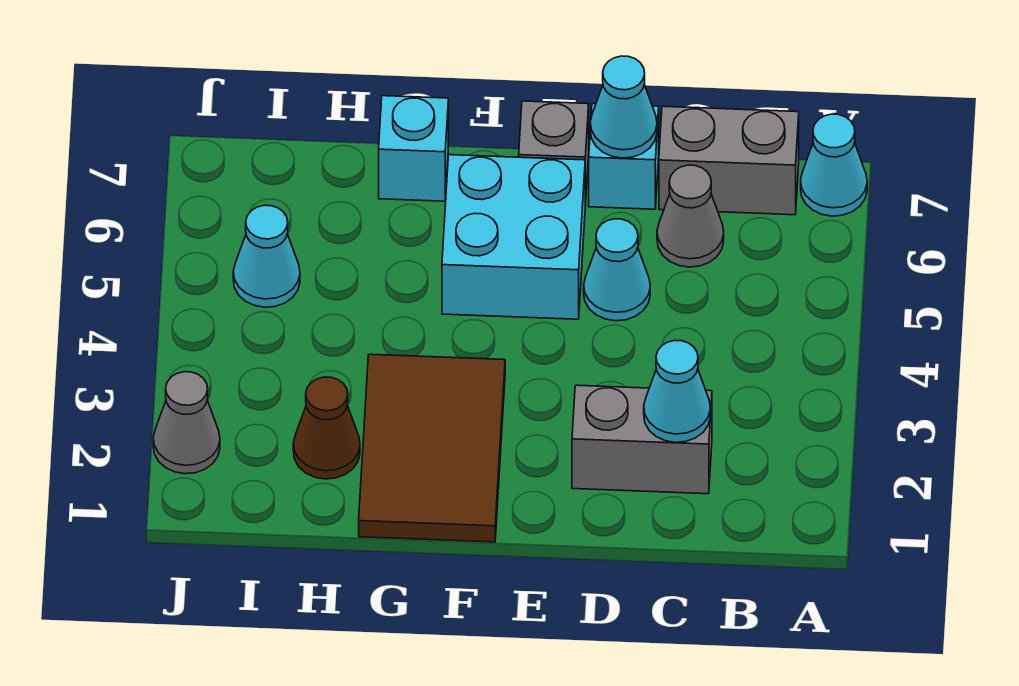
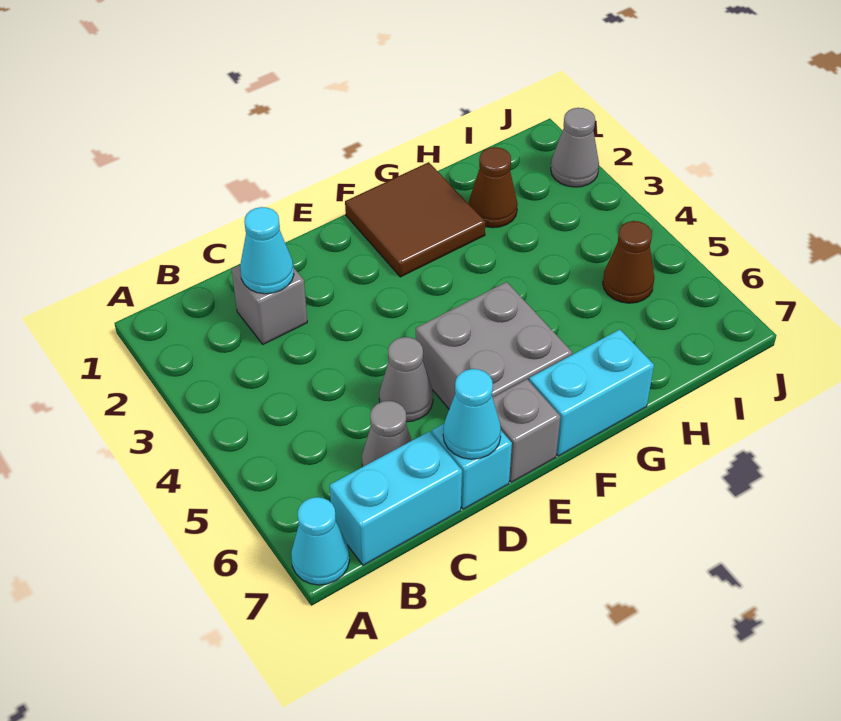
grey 1x2 brick [659,106,799,215] -> cyan 1x2 brick [330,431,462,565]
grey 1x2 brick [572,385,712,494] -> grey 1x1 brick [231,265,307,344]
cyan 1x1 cone [584,219,650,321] -> grey 1x1 cone [379,337,433,422]
cyan 2x2 brick [442,155,585,319] -> grey 2x2 brick [416,282,572,409]
brown 2x3 tile [359,354,505,542] -> brown 2x2 tile [345,162,485,277]
cyan 1x1 brick [379,96,448,201] -> cyan 1x2 brick [529,330,654,456]
cyan 1x1 cone [233,205,300,307] -> brown 1x1 cone [603,221,654,303]

